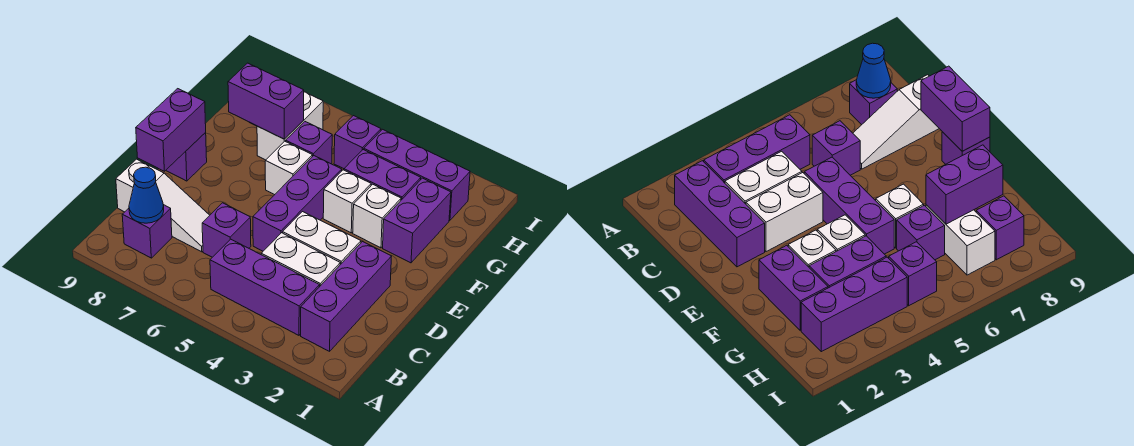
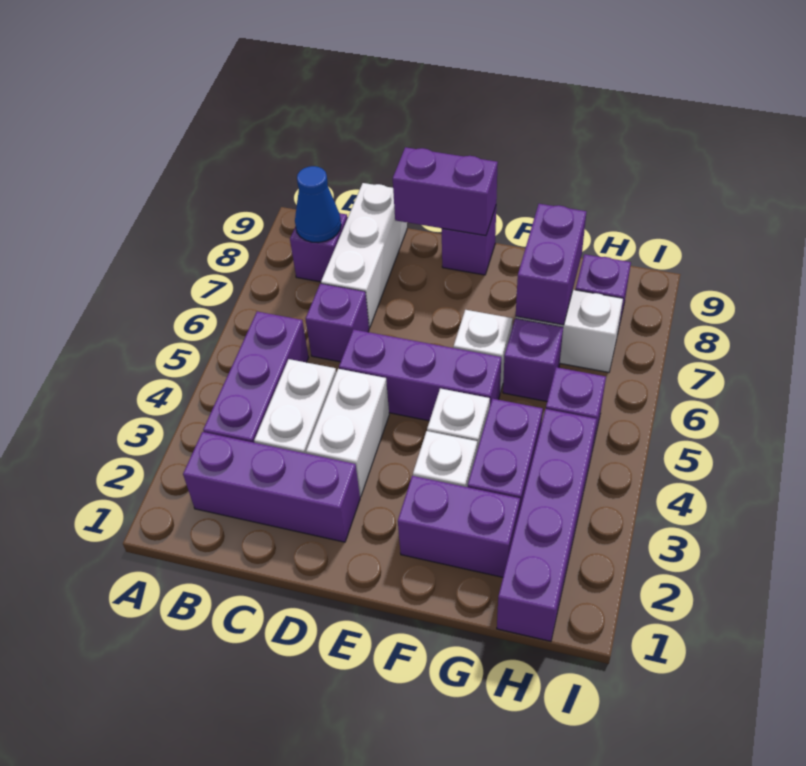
white 1x3 slope [116,159,210,252] -> white 1x3 brick [321,183,407,328]
purple 1x3 brick [364,129,470,220] -> purple 1x4 brick [497,409,597,641]

